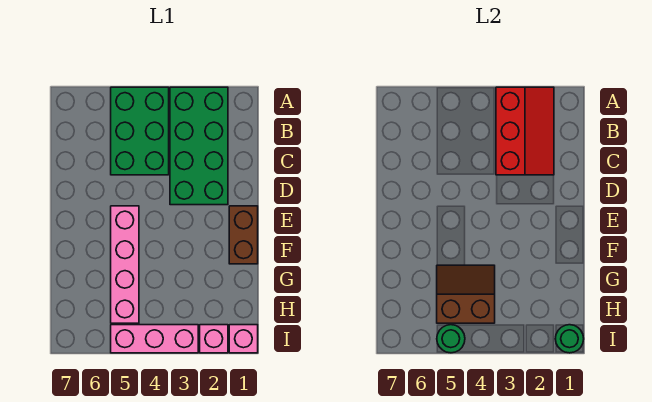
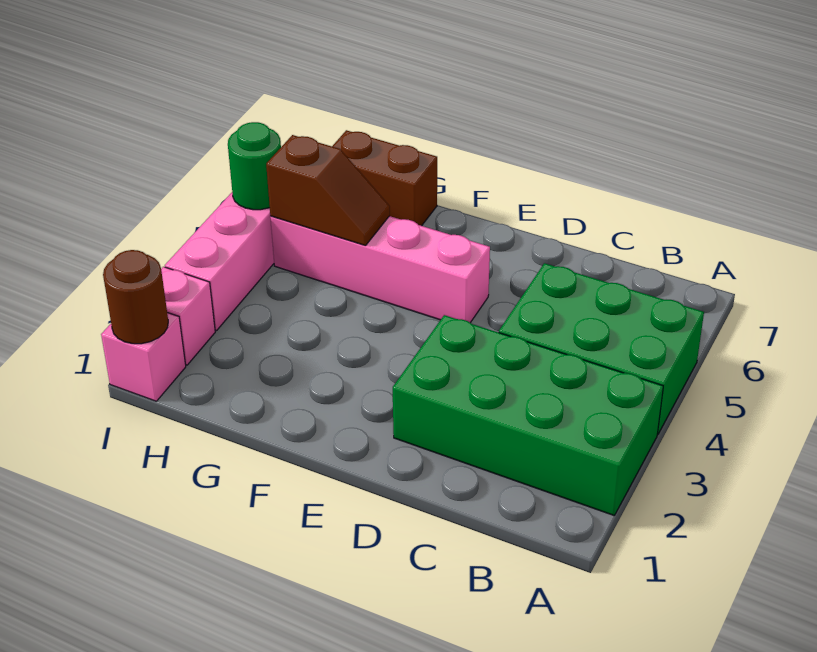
red 2x3 slope [496,87,554,175] -> none
brown 1x2 brick [229,206,258,264] -> brown 1x2 brick moved to [332,130,437,226]
brown 2x2 slope [437,265,495,323] -> brown 1x2 slope [266,135,390,246]
green 1x1 round brick [555,325,584,353] -> brown 1x1 round brick [103,250,168,344]

